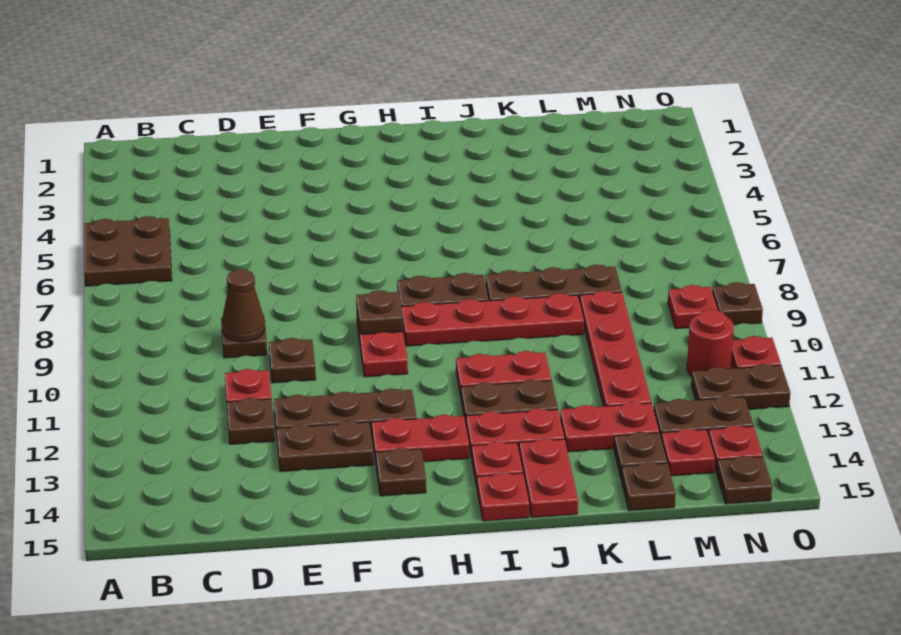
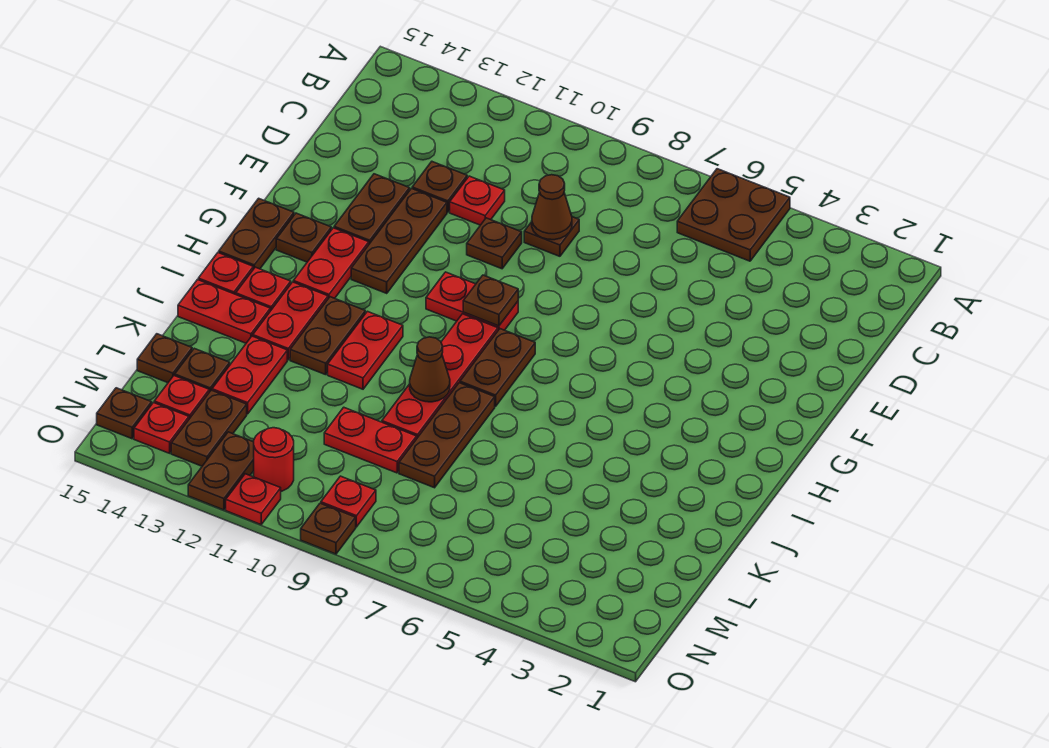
none -> brown 1x2 plate [219,198,294,269]
none -> brown 1x1 cone [410,337,450,402]
red 1x4 plate [580,291,651,406] -> red 1x2 plate [324,407,417,473]

